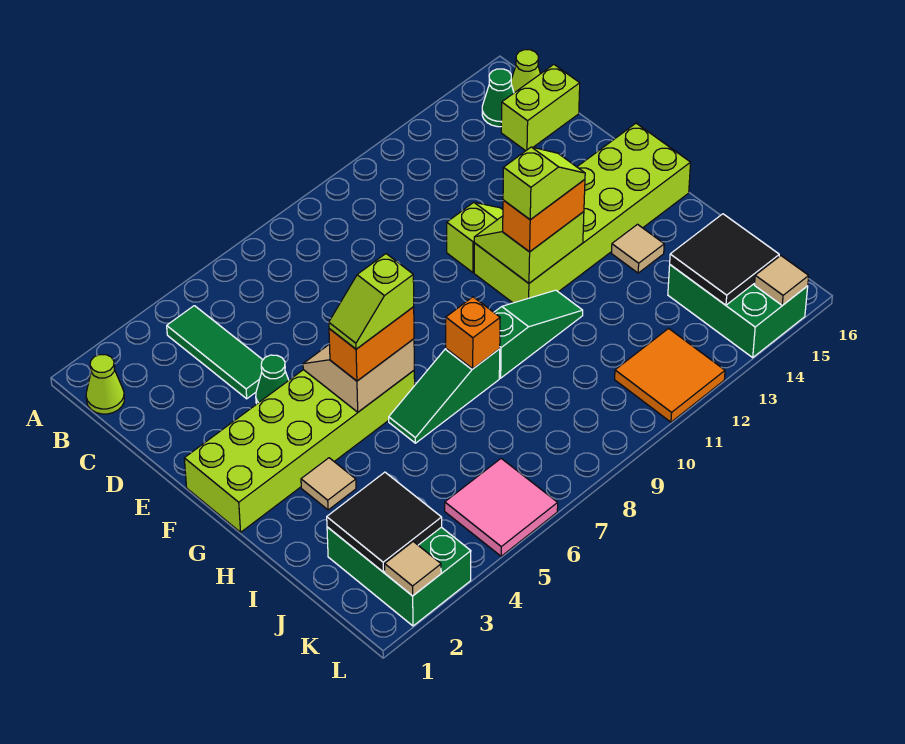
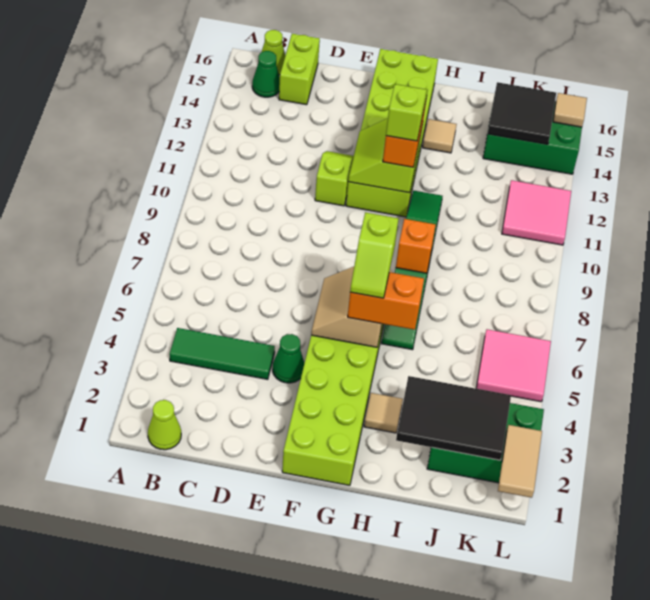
orange 1x2 brick [329,307,414,381] -> orange 1x2 brick turned to [348,272,424,330]
black 2x2 tile [327,472,442,572] -> black 2x3 tile [396,376,511,460]
orange 2x2 tile [615,328,725,422] -> pink 2x2 tile [502,180,571,245]
tan 1x1 tile [385,542,441,596] -> tan 1x2 tile [498,425,542,498]

